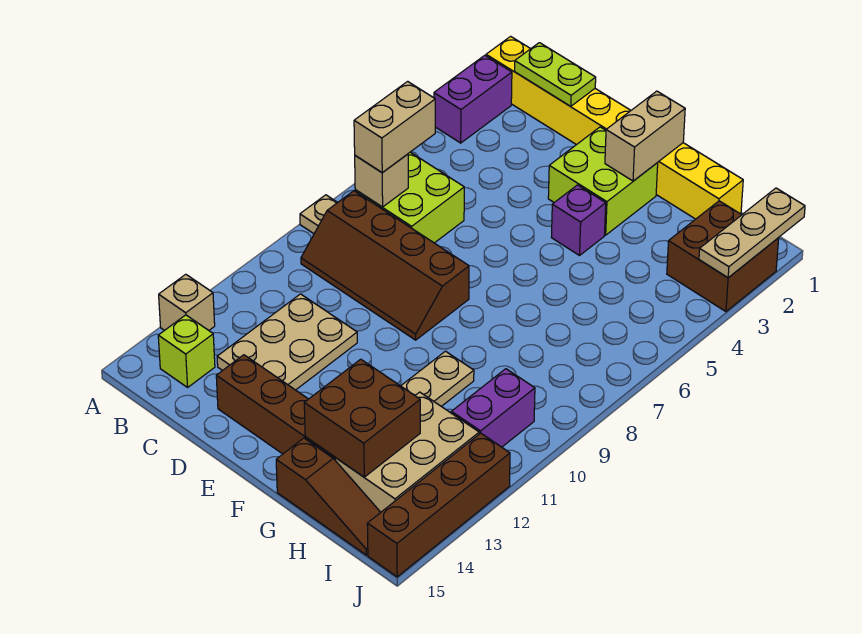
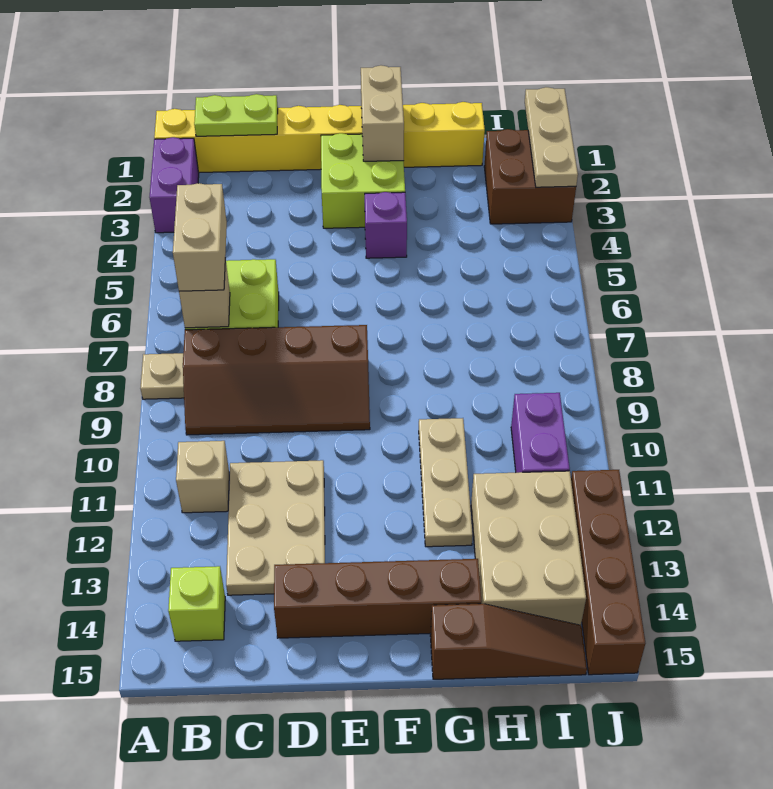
tan 1x1 brick [159,274,215,330] -> tan 1x1 brick moved to [176,441,229,513]
brown 2x2 brick [304,359,420,477] -> none

